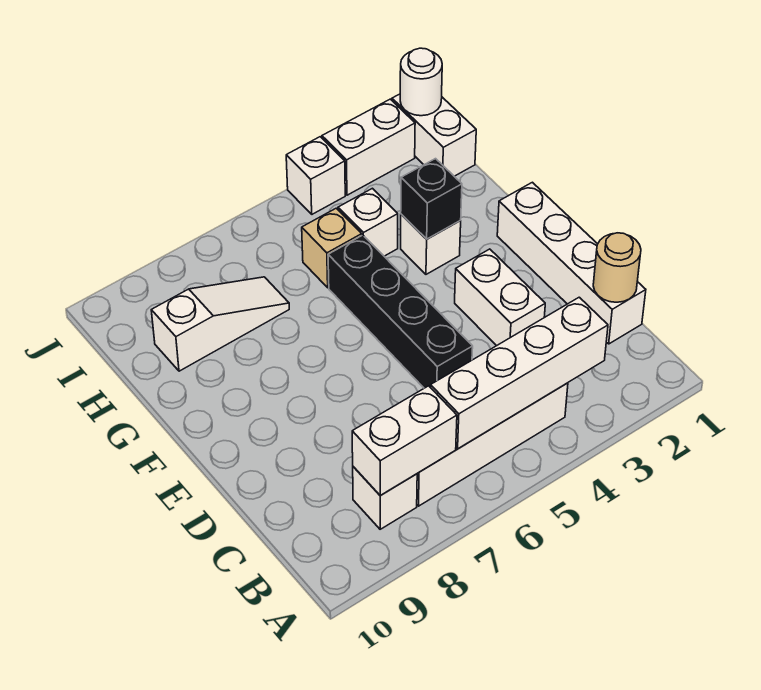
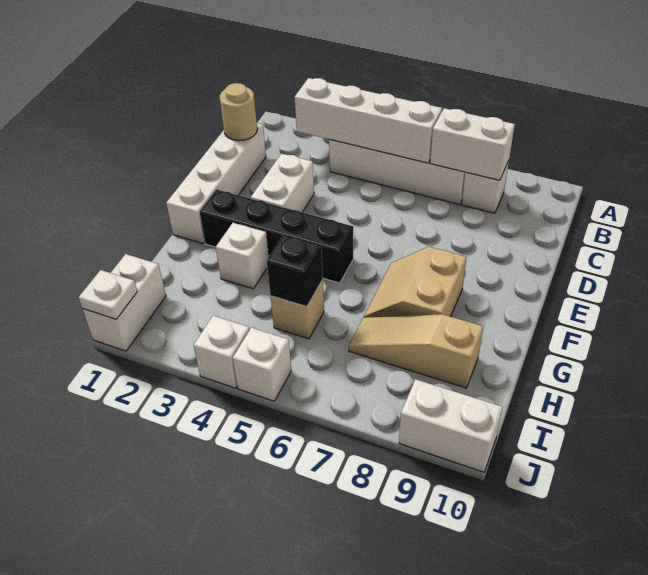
black 1x4 brick [328,235,473,388] -> black 1x4 brick turned to [200,189,353,283]
none -> tan 2x2 slope [364,247,466,318]
black 1x1 brick [401,159,462,239] -> black 1x1 brick moved to [267,234,323,307]
white 1x1 brick [338,188,398,256] -> white 1x1 brick moved to [233,328,291,401]
white 1x3 slope [151,277,289,371] -> tan 1x3 slope [349,314,483,388]
white 1x1 round brick [400,48,442,116] -> white 1x1 plate [79,270,137,319]
white 1x2 brick [322,99,415,195] -> white 1x2 brick moved to [399,379,502,472]

